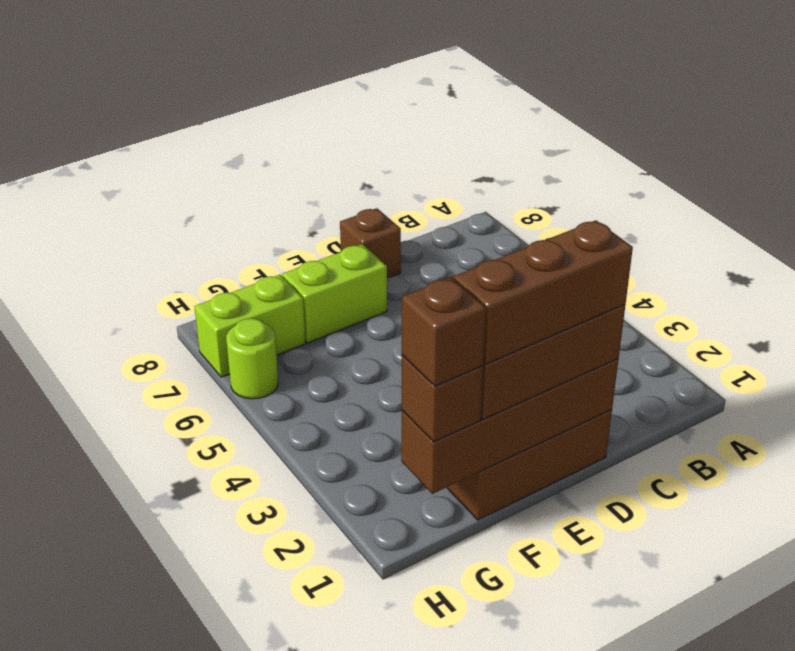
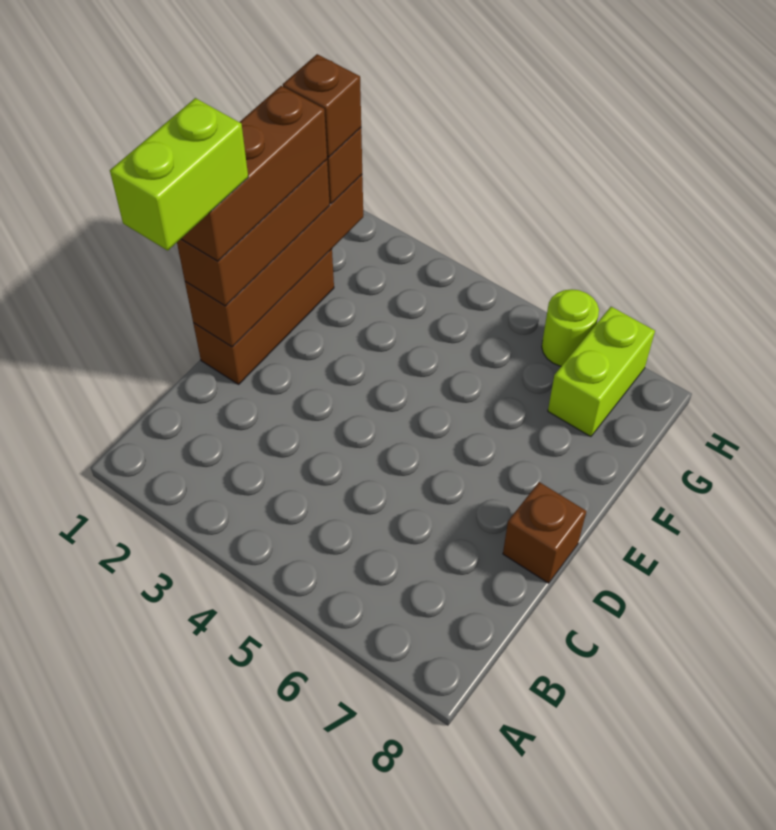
lime 1x2 brick [282,244,387,343] -> lime 1x2 brick moved to [110,98,248,250]

